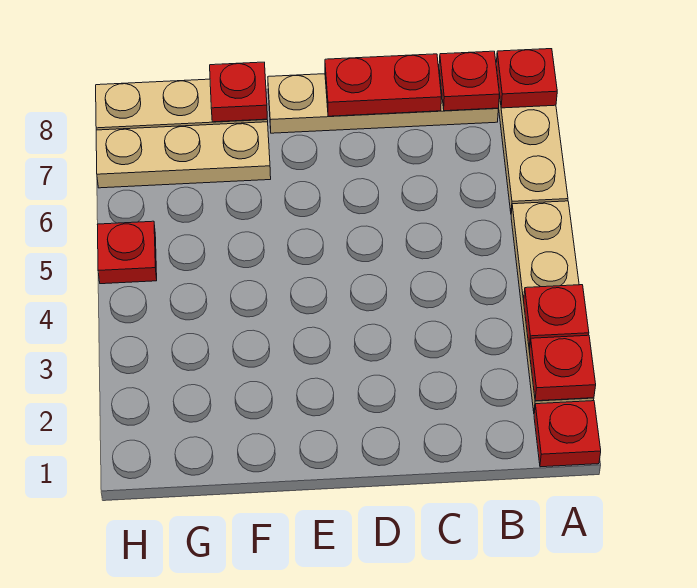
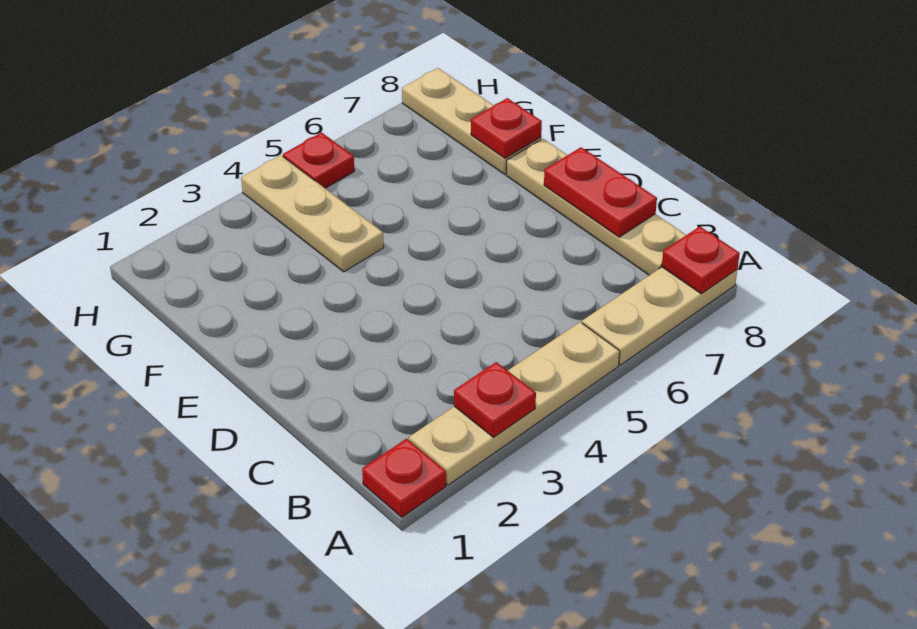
red 1x1 plate [529,335,596,401] -> none
red 1x1 plate [439,51,499,111] -> none
tan 1x3 plate [96,122,271,188] -> tan 1x3 plate moved to [241,155,384,272]

